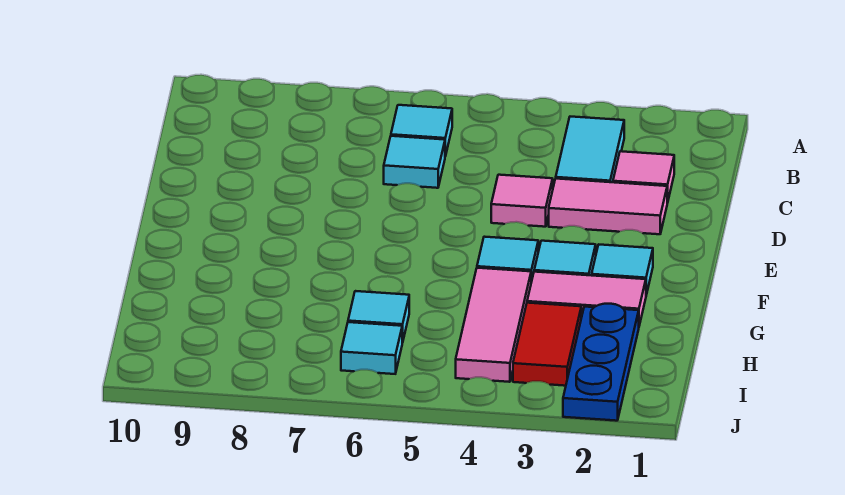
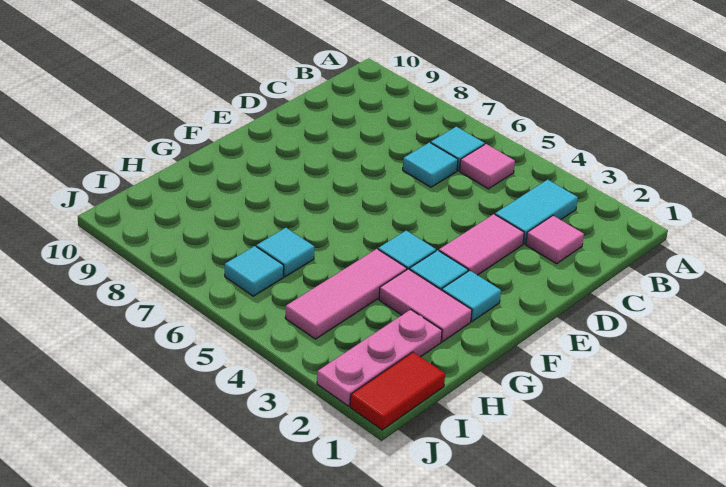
pink 1x2 tile [549,179,667,234] -> pink 1x2 tile turned to [439,214,524,275]
pink 1x1 tile [491,175,553,227] -> pink 1x1 tile moved to [460,144,515,189]
blue 1x3 plate [563,304,639,421] -> pink 1x3 plate [317,309,442,406]
red 1x2 tile [513,303,581,386] -> red 1x2 tile moved to [350,352,445,430]

